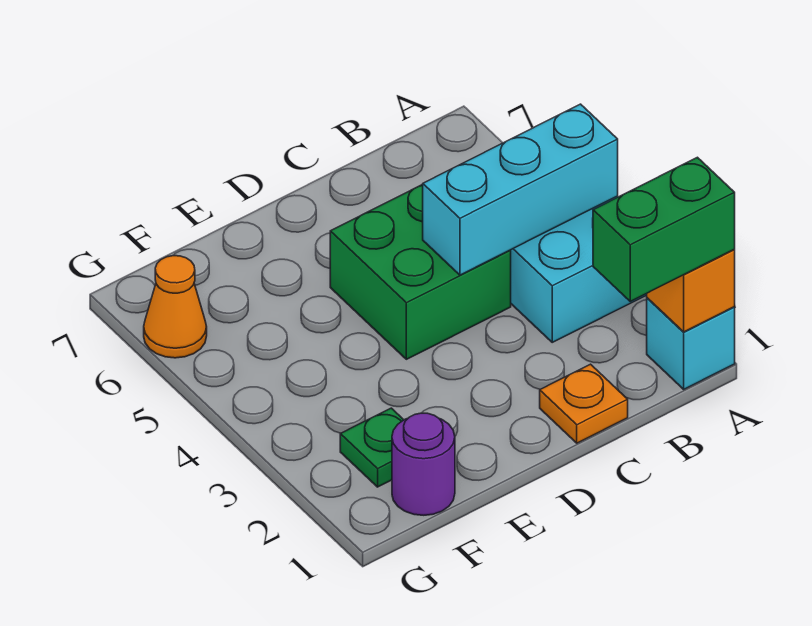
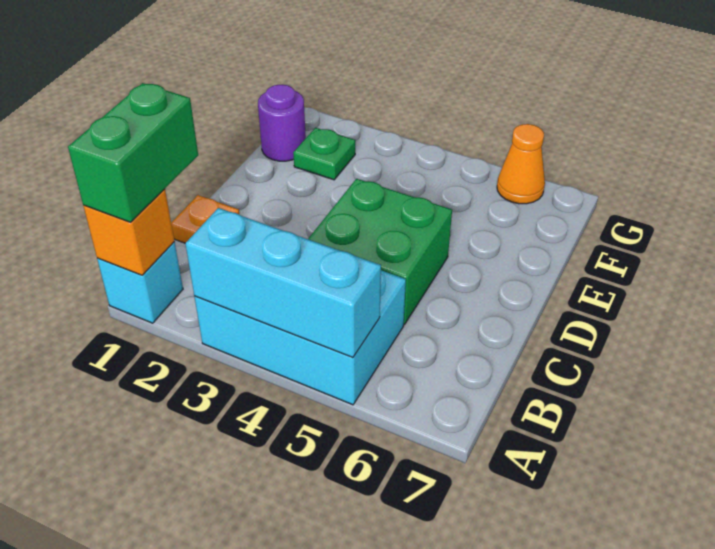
cyan 1x3 brick [423,104,618,275] -> cyan 1x3 brick turned to [185,208,381,357]

